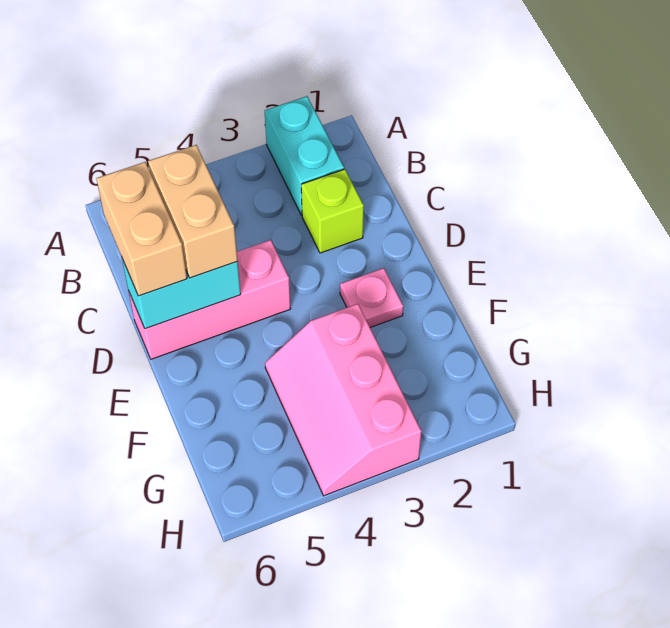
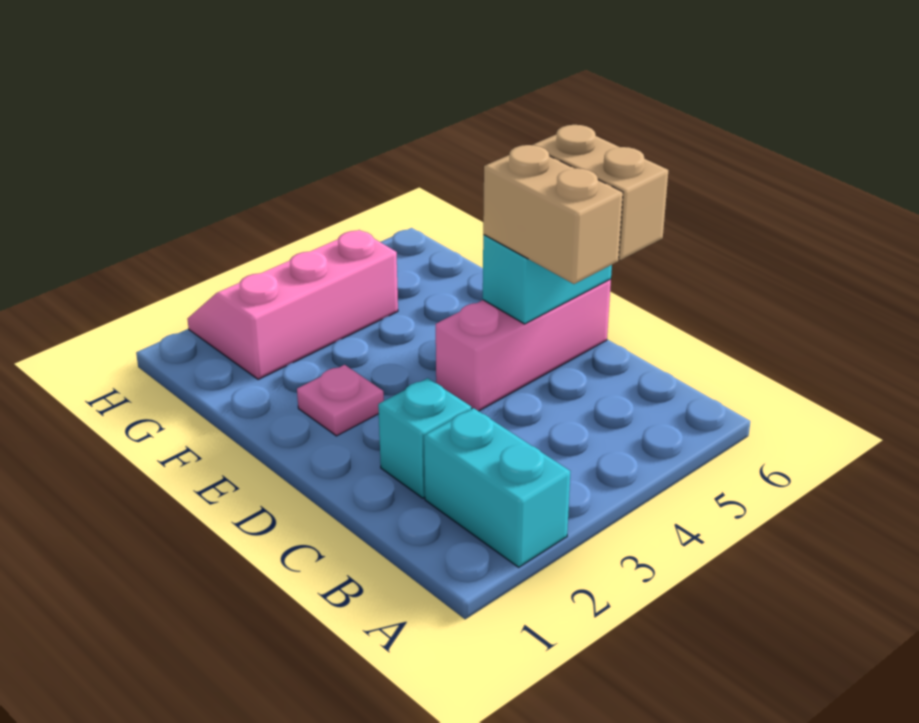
lime 1x1 brick [301,169,364,253] -> cyan 1x1 brick [378,378,471,498]
pink 2x3 slope [265,304,421,496] -> pink 2x3 slope turned to [187,230,398,379]

